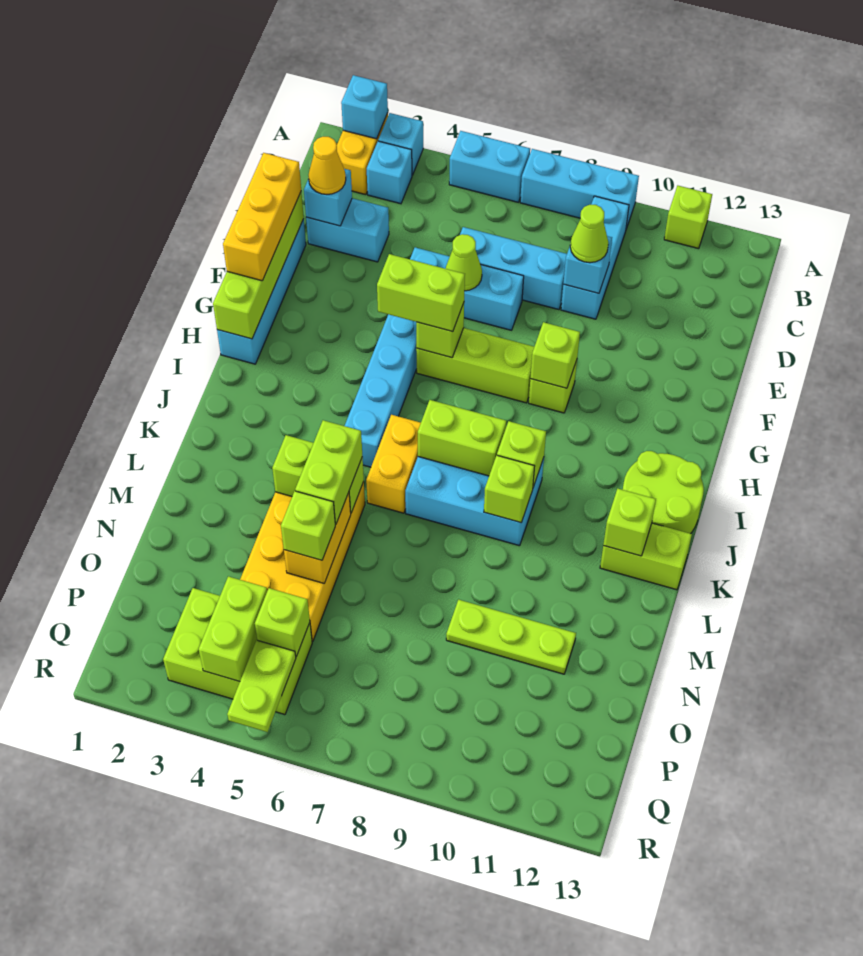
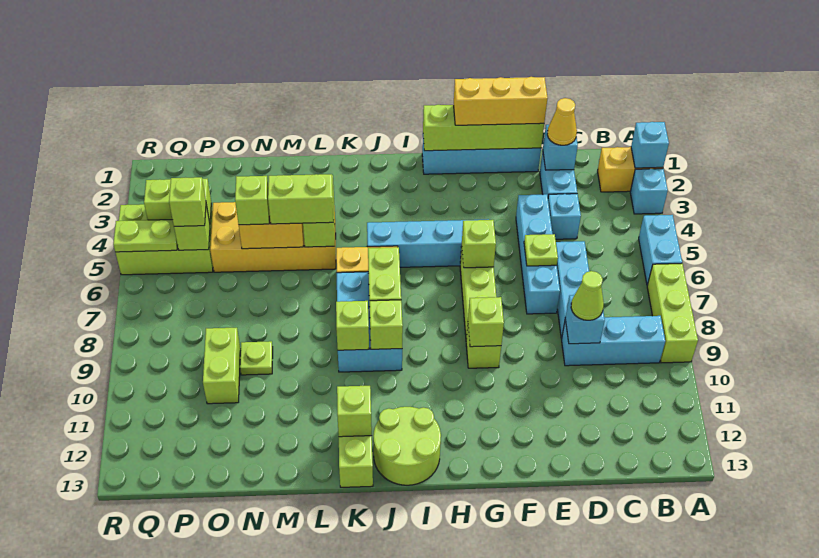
cyan 1x3 brick [520,149,639,229] -> lime 1x3 brick [647,263,698,363]
lime 1x1 brick [664,186,712,249] -> lime 1x1 brick moved to [169,177,206,226]
cyan 1x1 brick [367,141,412,204] -> cyan 1x1 brick moved to [548,194,581,239]
cyan 1x3 brick [410,247,524,330] -> cyan 1x4 brick [516,194,560,314]
lime 1x1 cone [446,234,482,291] -> lime 1x1 plate [524,234,558,266]
lime 1x2 brick [377,254,465,332] -> lime 1x2 brick moved to [203,328,241,404]
lime 1x3 plate [446,600,576,674] -> lime 1x1 plate [240,341,273,375]
lime 2x3 brick [163,588,312,715] -> lime 2x3 brick turned to [115,203,213,275]

